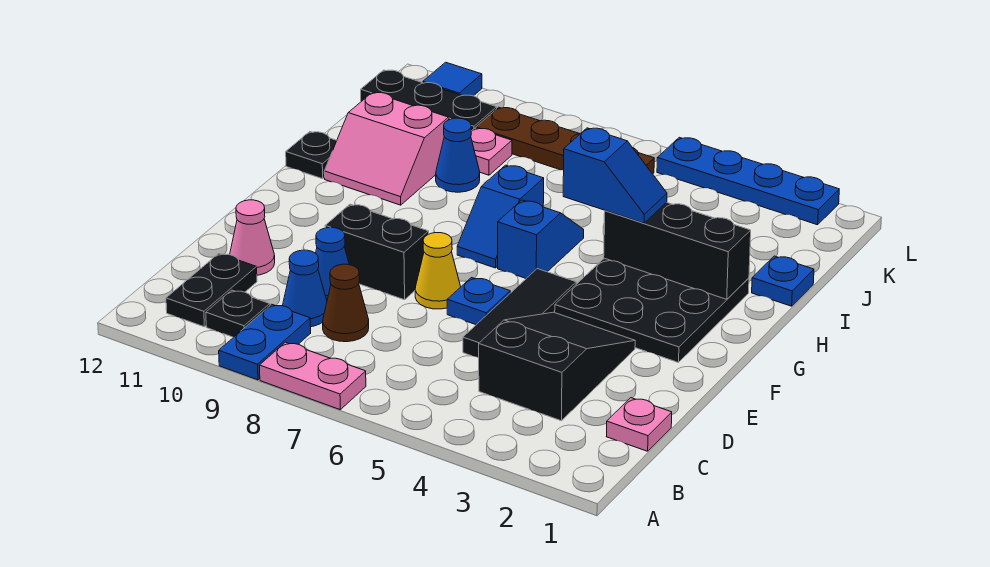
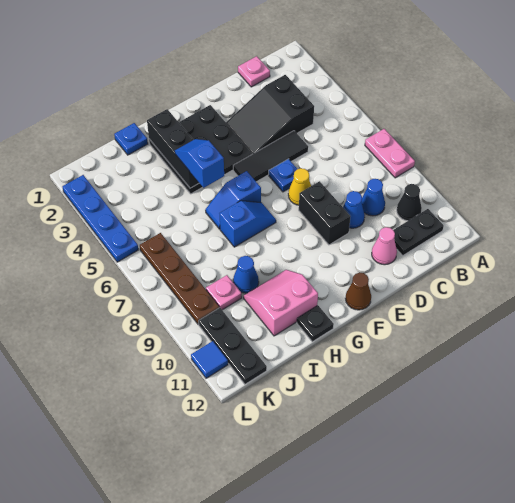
blue 1x2 plate [219,304,311,380] -> none
black 1x1 plate [206,290,270,337] -> black 1x1 cone [397,184,422,221]
brown 1x1 cone [323,264,369,342] -> brown 1x1 cone moved to [345,273,371,310]
pink 2x2 slope [324,92,449,205] -> pink 2x2 slope turned to [244,270,318,336]

